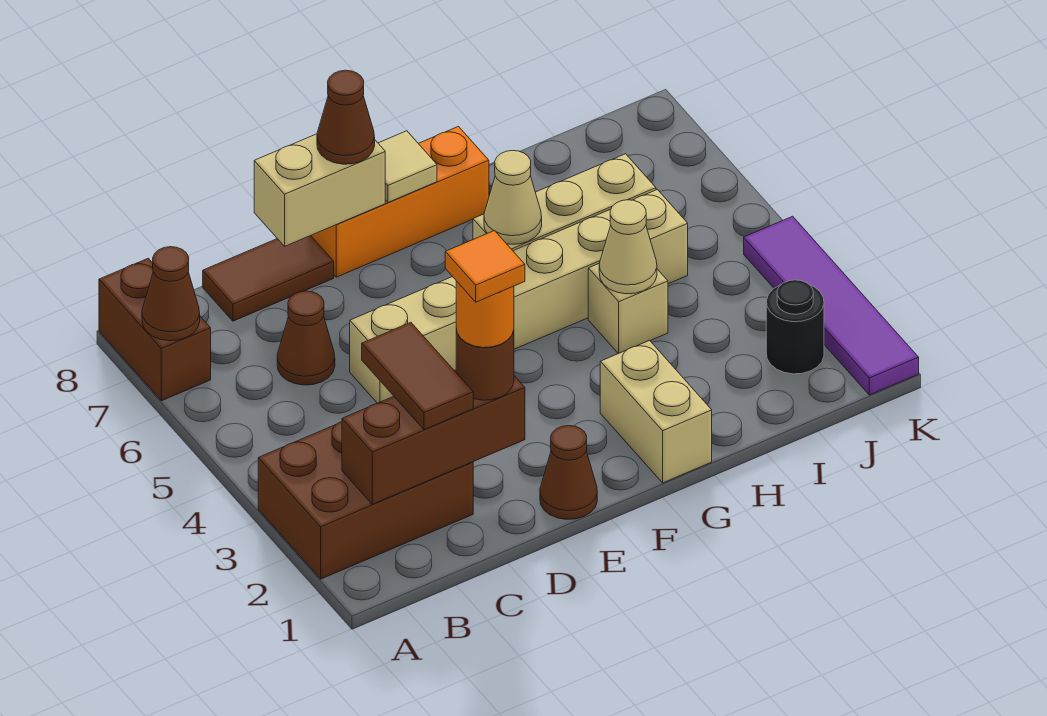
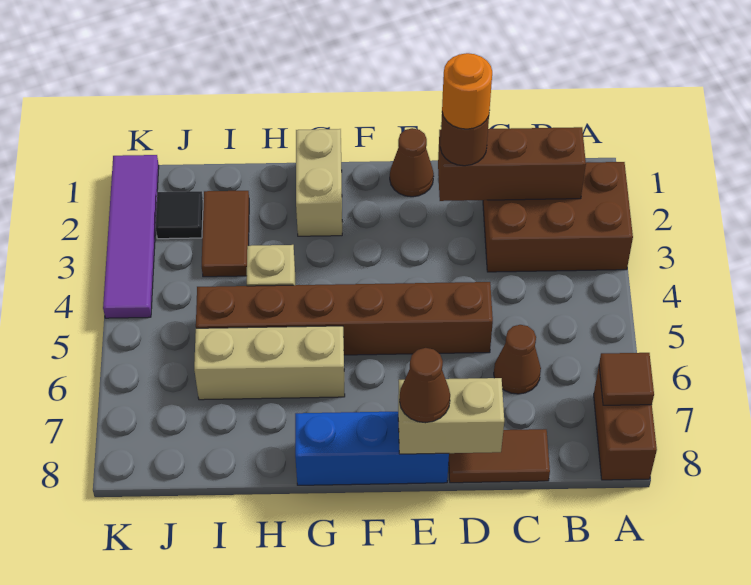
brown 1x1 cone [142,247,200,341] -> brown 1x1 tile [599,353,654,405]
brown 1x2 tile [362,322,473,430] -> brown 1x2 tile moved to [202,191,249,277]
orange 1x1 tile [445,231,525,302] -> none
tan 1x6 brick [350,190,688,403] -> brown 1x6 brick [196,282,493,355]
orange 1x3 brick [311,127,489,277] -> blue 1x3 brick [295,412,449,485]
tan 1x1 tile [378,131,437,202] -> none
tan 1x1 cone [484,151,542,244] -> none
tan 1x1 cone [599,200,657,294] -> none
black 1x1 round brick [766,280,824,374] -> black 1x1 tile [156,191,203,239]

